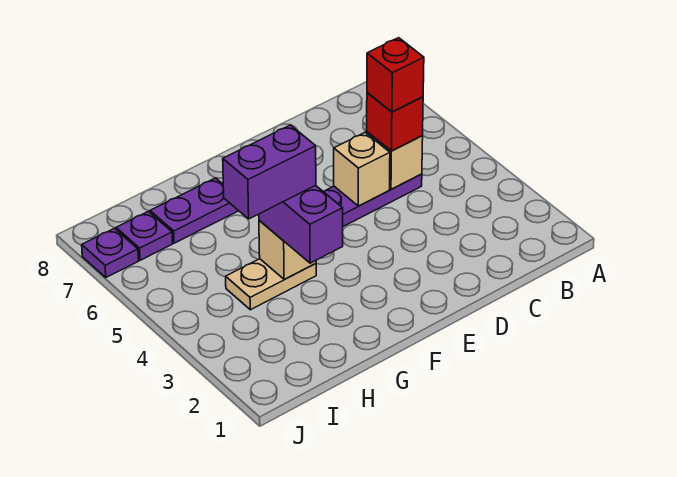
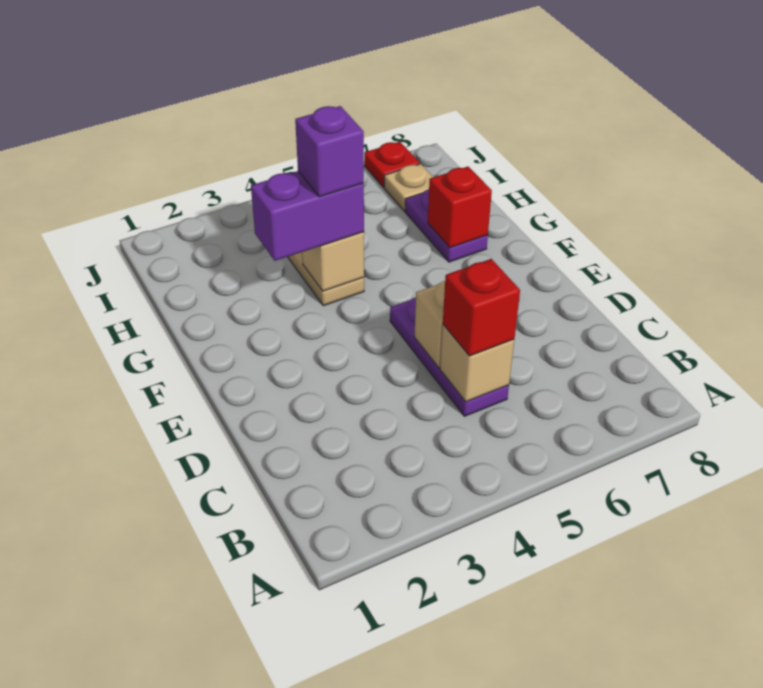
red 1x1 brick [367,38,424,112] -> red 1x1 brick moved to [428,167,492,248]
purple 1x2 brick [223,125,316,219] -> purple 1x1 brick [295,106,364,197]
purple 1x1 plate [116,211,173,260] -> tan 1x1 plate [384,164,433,211]
purple 1x1 plate [82,228,138,277] -> red 1x1 plate [364,142,420,187]

